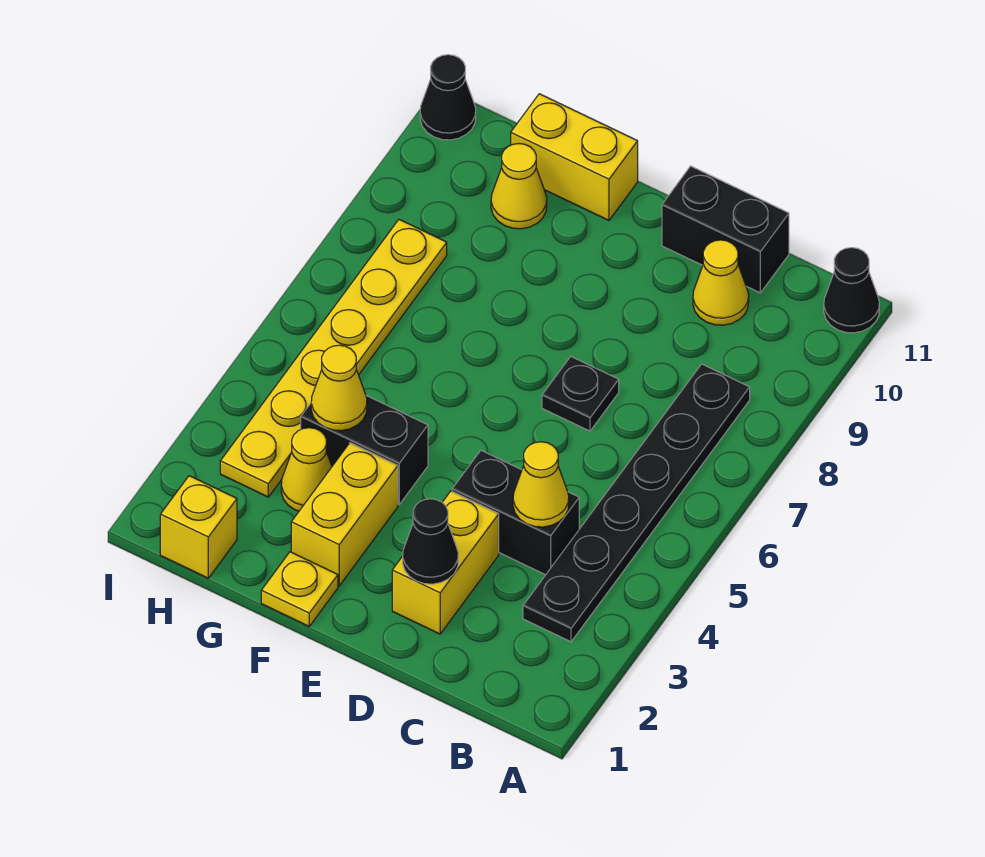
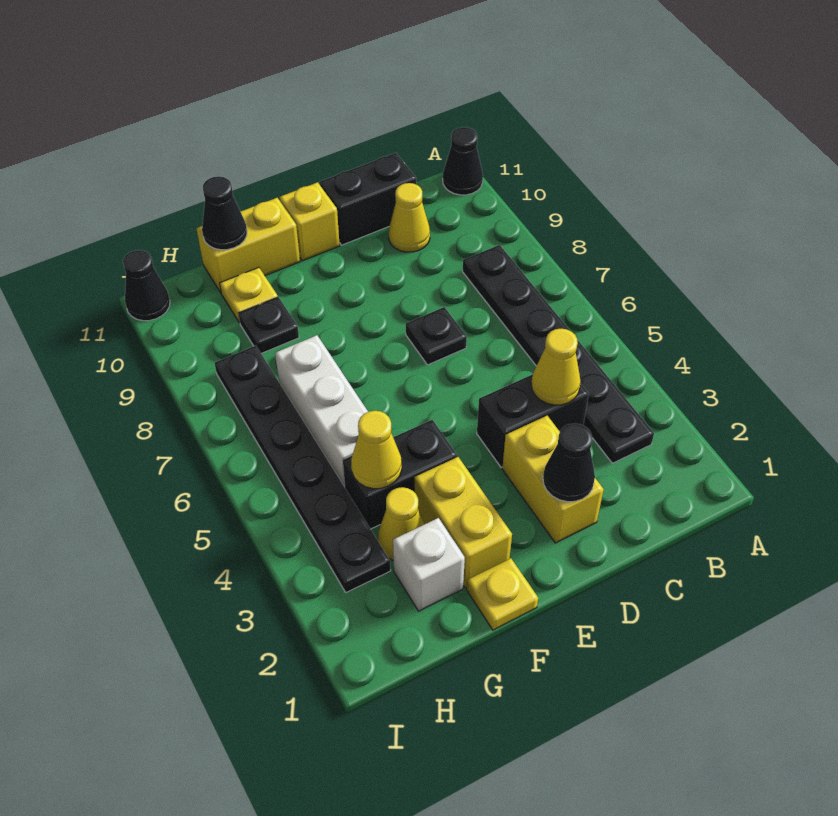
none -> white 1x1 brick [393,518,465,611]
none -> white 1x3 brick [275,335,368,487]
none -> black 1x1 plate [239,297,299,353]
yellow 1x1 cone [491,144,547,229] -> yellow 1x1 plate [220,267,278,323]
none -> black 1x1 cone [202,176,247,250]
yellow 1x1 brick [160,476,237,578] -> yellow 1x1 brick moved to [279,182,340,261]
yellow 1x6 plate [220,220,447,497] -> black 1x6 plate [215,346,391,592]

